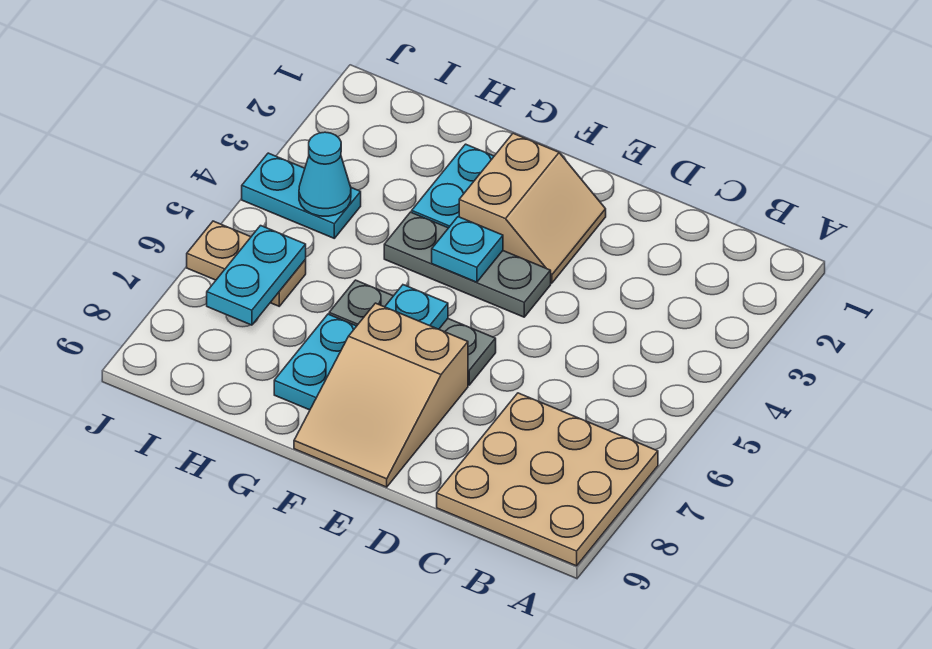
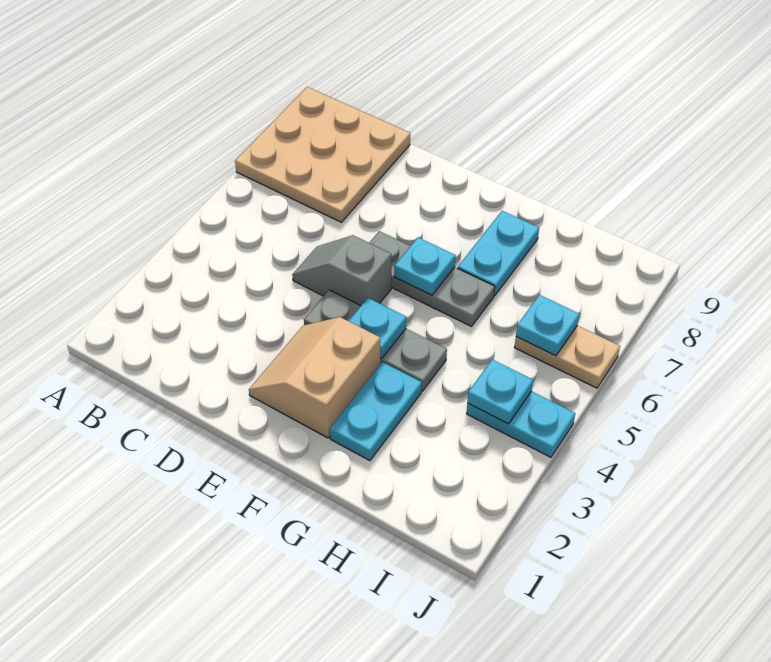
none -> grey 1x2 slope [292,235,391,306]
tan 2x3 slope [294,303,468,487] -> none
cyan 1x1 cone [299,132,351,216] -> cyan 1x1 plate [467,360,533,424]
cyan 1x2 plate [207,226,306,325] -> cyan 1x1 plate [516,295,579,356]

